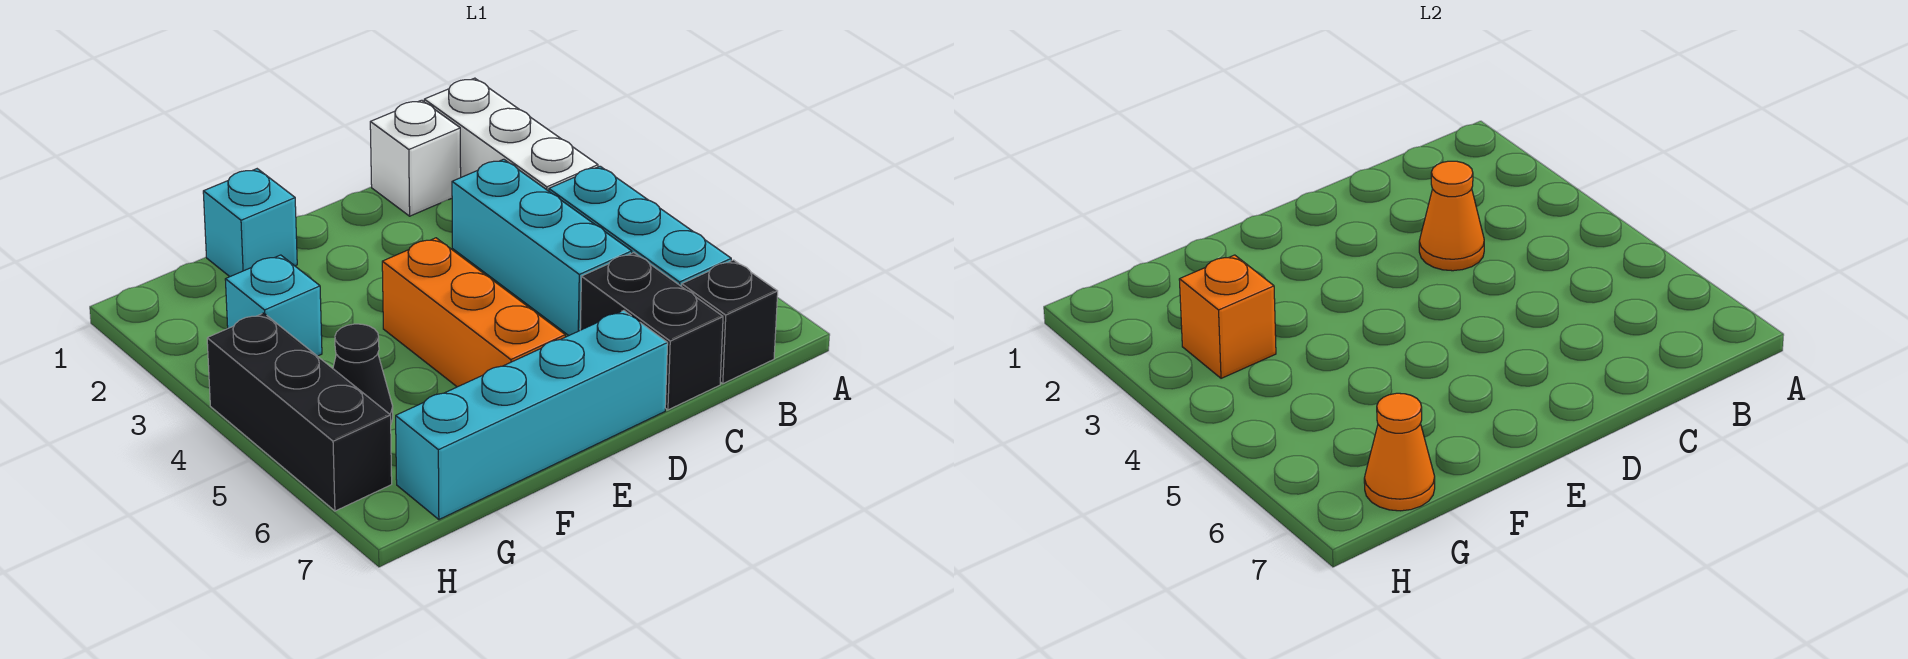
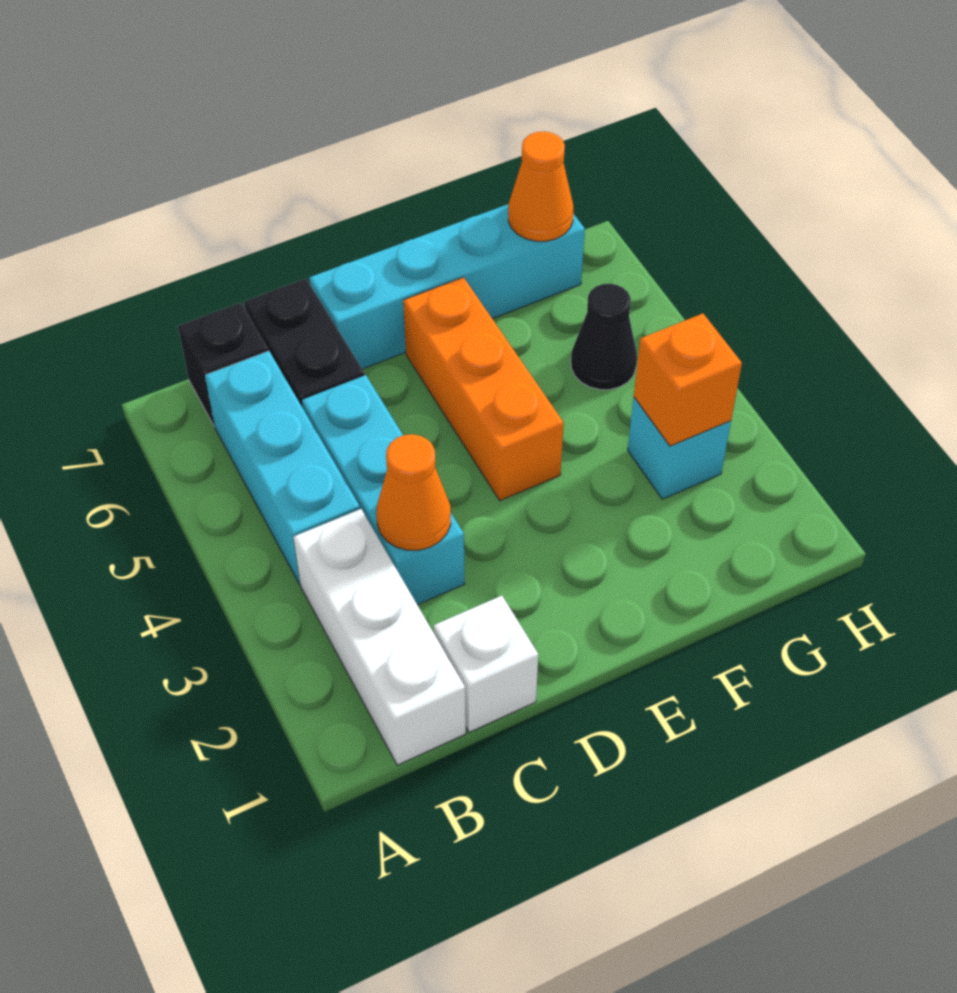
cyan 1x1 brick [203,169,297,276] -> none
black 1x3 brick [207,313,392,511] -> none

